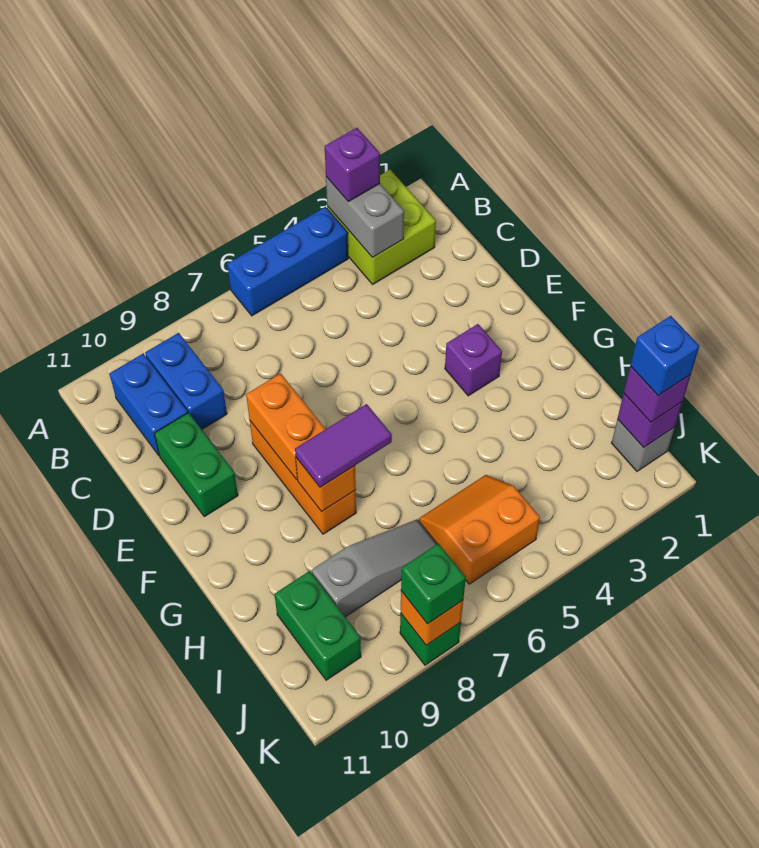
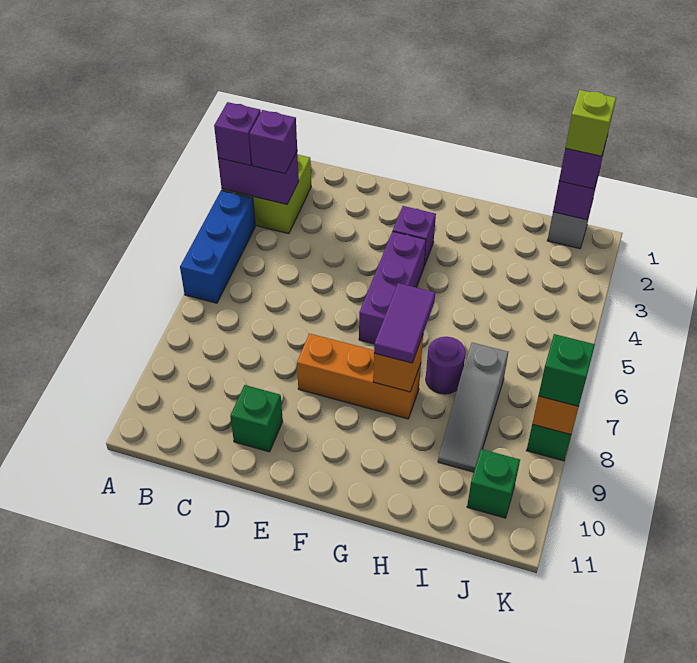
grey 1x2 brick [326,177,404,258] -> purple 1x2 brick [218,152,299,204]
none -> purple 1x1 brick [250,110,297,174]
blue 1x2 brick [145,333,227,429] -> none
blue 1x2 brick [109,353,188,455] -> none
green 1x2 brick [154,413,238,517] -> green 1x1 brick [230,385,283,452]
orange 1x2 brick [246,373,325,480] -> none
none -> purple 1x3 brick [359,231,426,344]
none -> purple 1x1 round brick [426,337,466,394]
orange 2x2 slope [419,475,540,584] -> none
grey 1x3 slope [312,520,437,617] -> grey 1x3 slope turned to [438,343,508,472]
green 1x2 brick [274,571,361,680] -> green 1x1 brick [467,449,520,518]
blue 1x1 brick [630,316,699,396] -> lime 1x1 brick [565,90,616,156]

